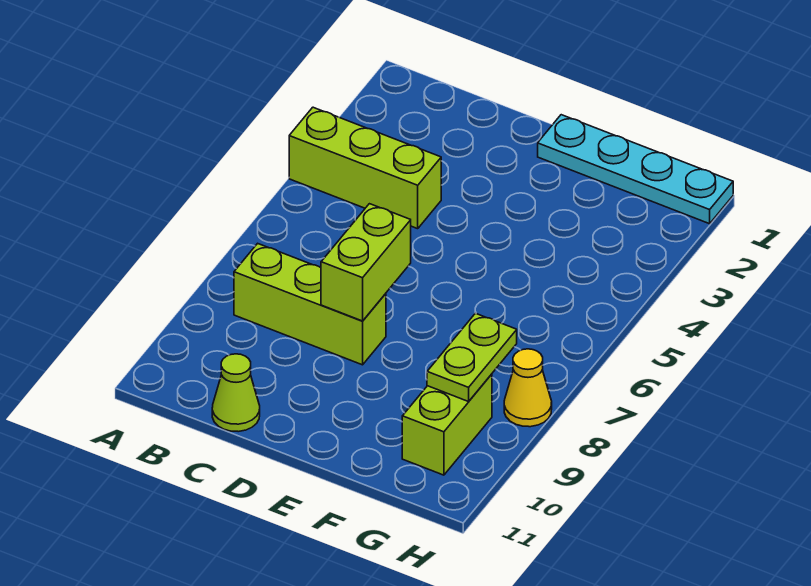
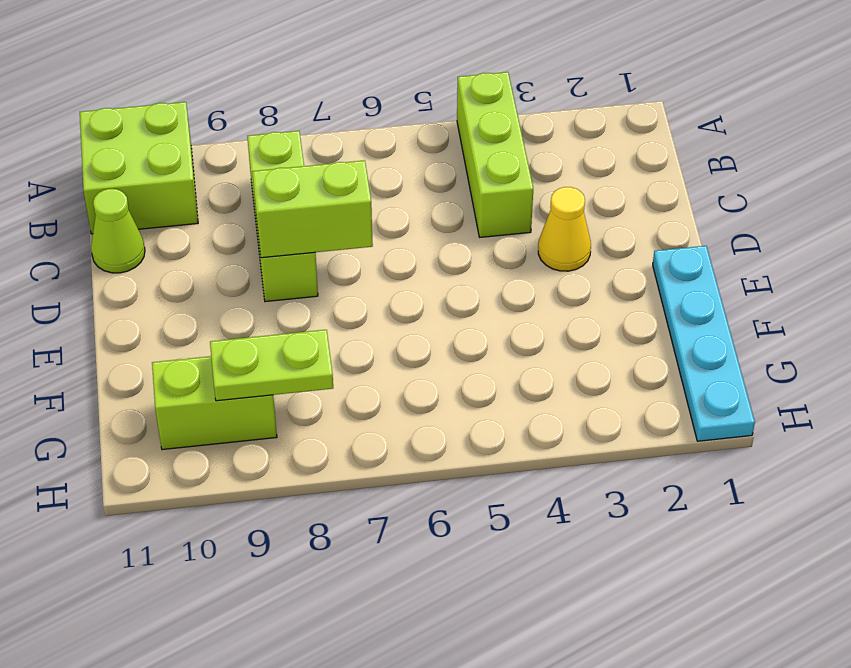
none -> lime 2x2 brick [80,102,198,234]
yellow 1x1 cone [504,349,552,427] -> yellow 1x1 cone moved to [538,187,591,271]

